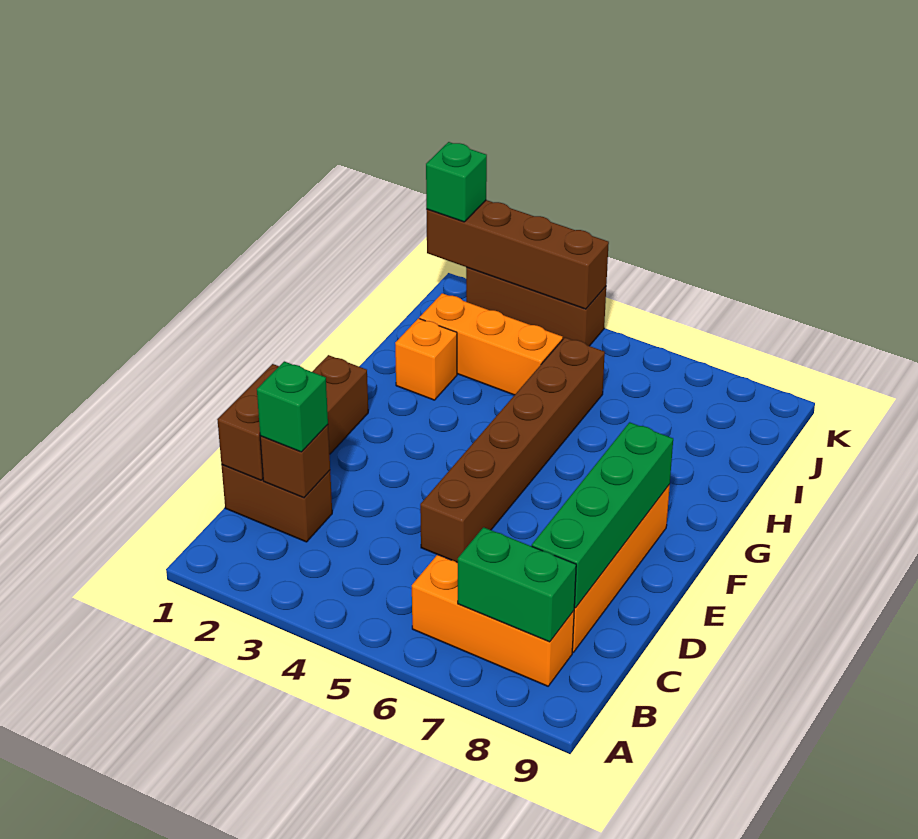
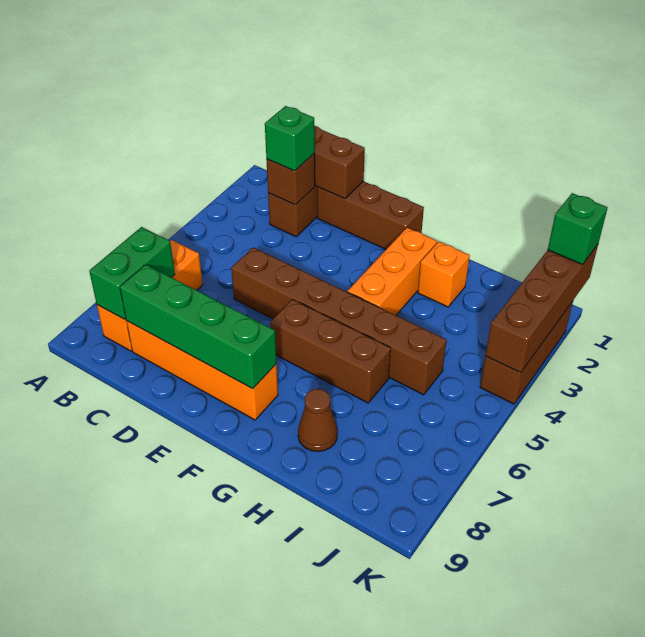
none -> brown 1x3 brick [270,299,391,403]
none -> brown 1x1 cone [298,389,338,451]
orange 1x3 brick [419,293,563,395] -> orange 1x3 brick moved to [348,228,437,315]

